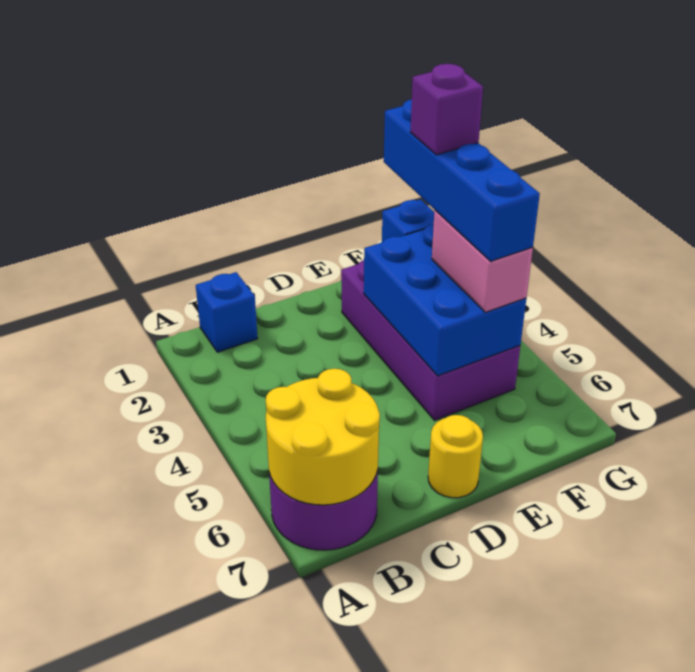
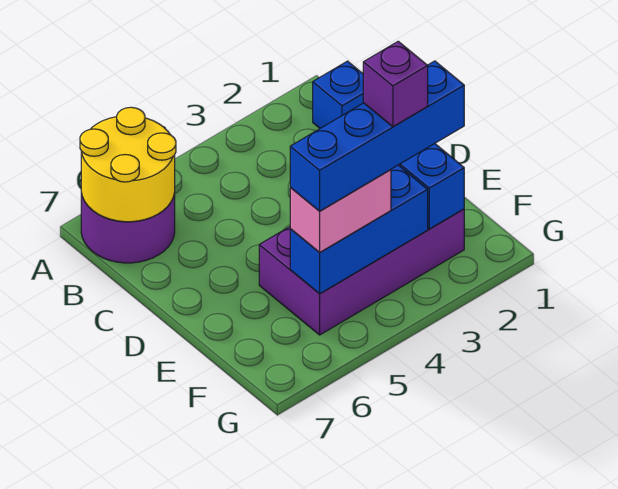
yellow 1x1 round brick [428,415,483,498] -> none
blue 2x3 brick [364,224,526,376] -> blue 1x3 brick [290,165,428,294]

